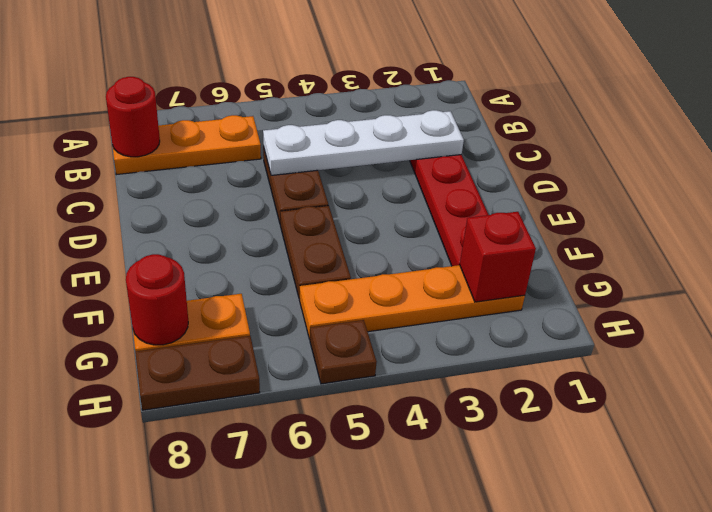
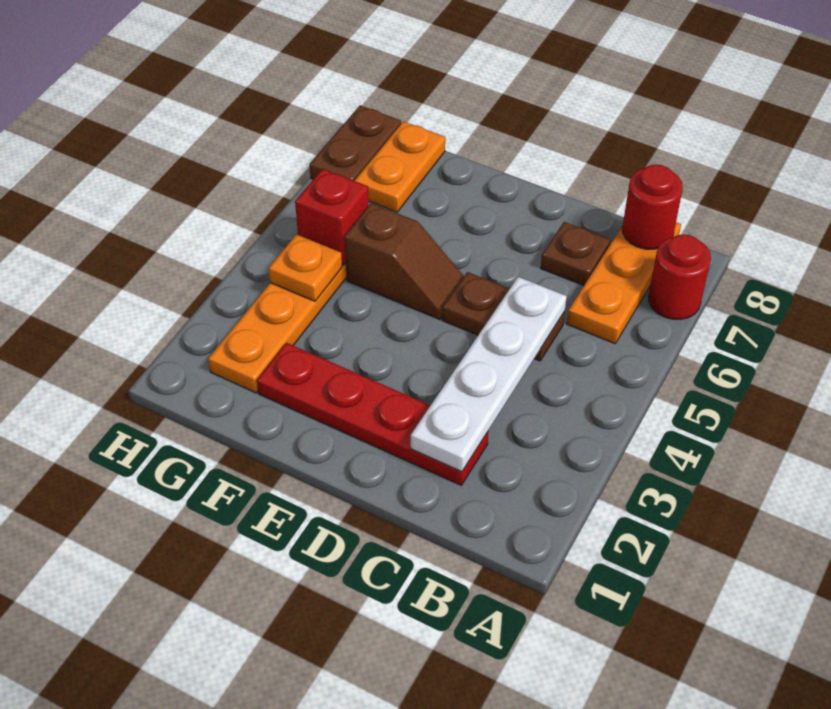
brown 1x2 plate [280,206,351,299] -> brown 1x2 slope [344,203,464,319]
red 1x1 brick [460,212,536,302] -> red 1x1 brick moved to [295,169,369,265]
none -> orange 1x1 plate [268,234,342,301]
red 1x1 round brick [126,254,188,345] -> red 1x1 round brick moved to [648,235,711,320]
brown 1x1 plate [310,320,377,384] -> brown 1x1 plate moved to [541,222,610,285]

